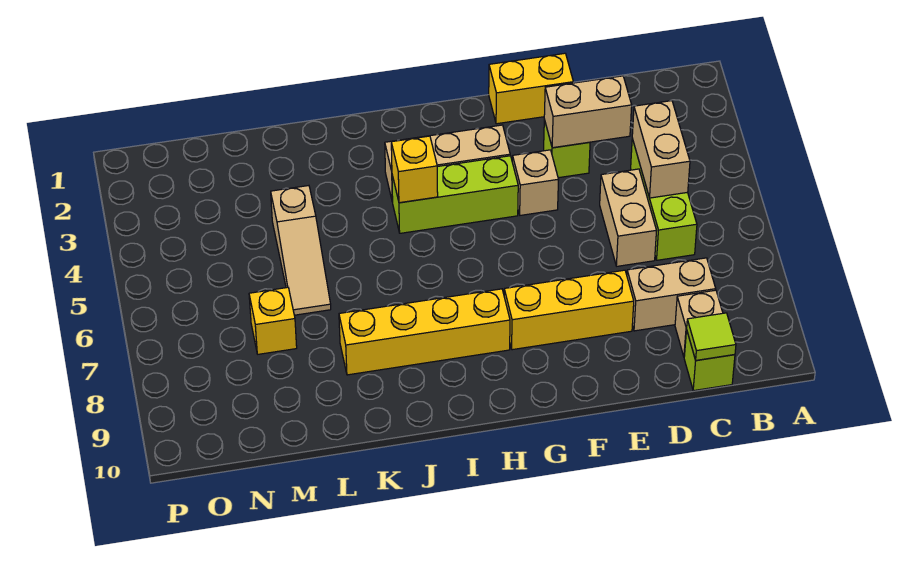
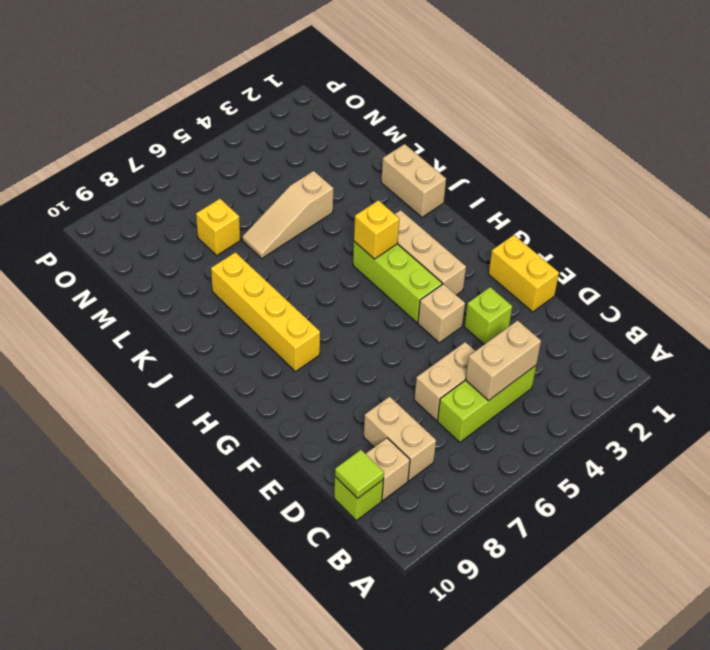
tan 1x2 brick [544,76,632,148] -> tan 1x2 brick moved to [381,144,446,217]
yellow 1x3 brick [504,270,634,350] -> none

